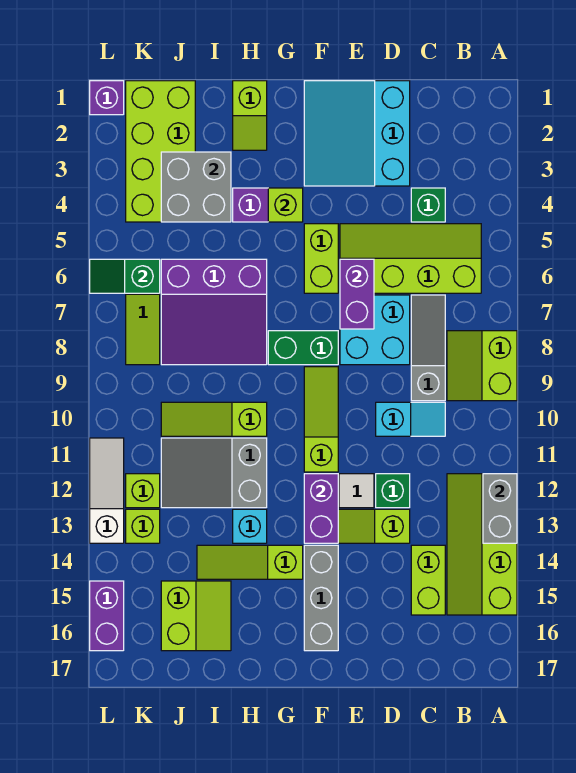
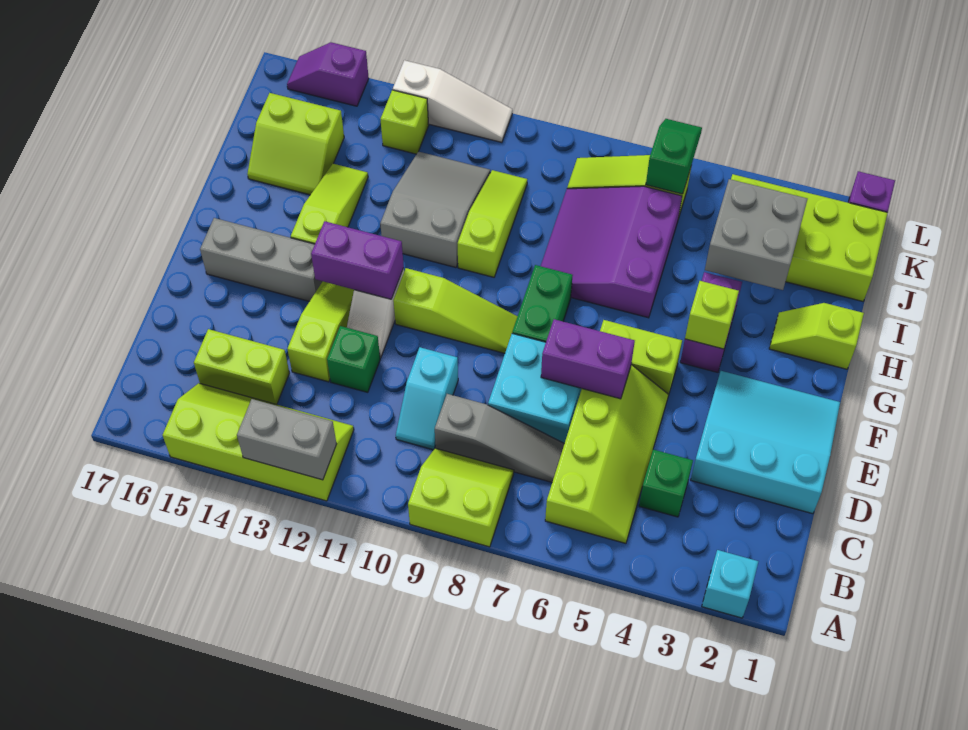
cyan 1x1 brick [233,509,267,543] -> cyan 1x1 brick moved to [702,550,758,618]
lime 1x1 brick [126,474,160,508] -> none
purple 1x2 brick [90,581,124,651] -> purple 1x2 slope [287,42,369,106]

